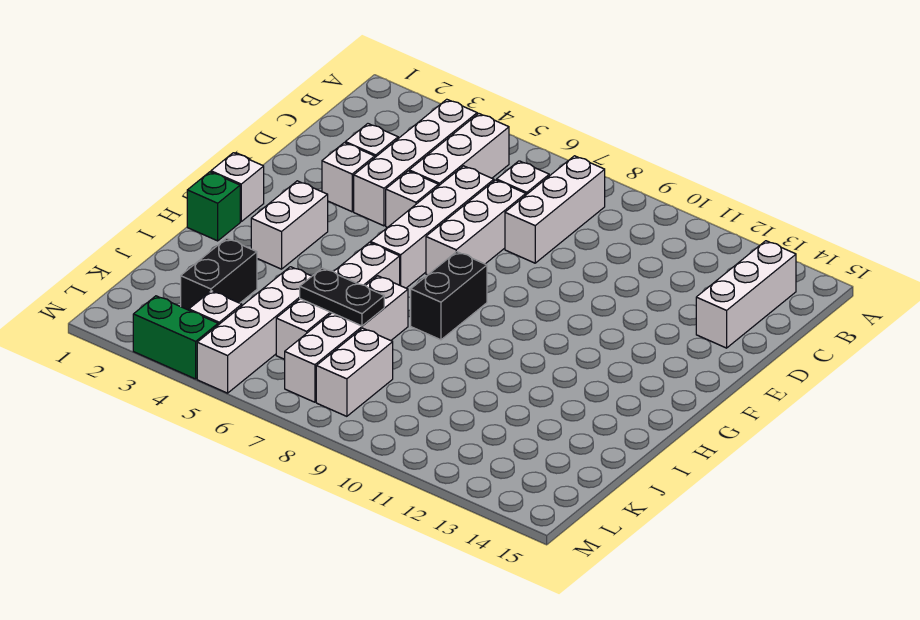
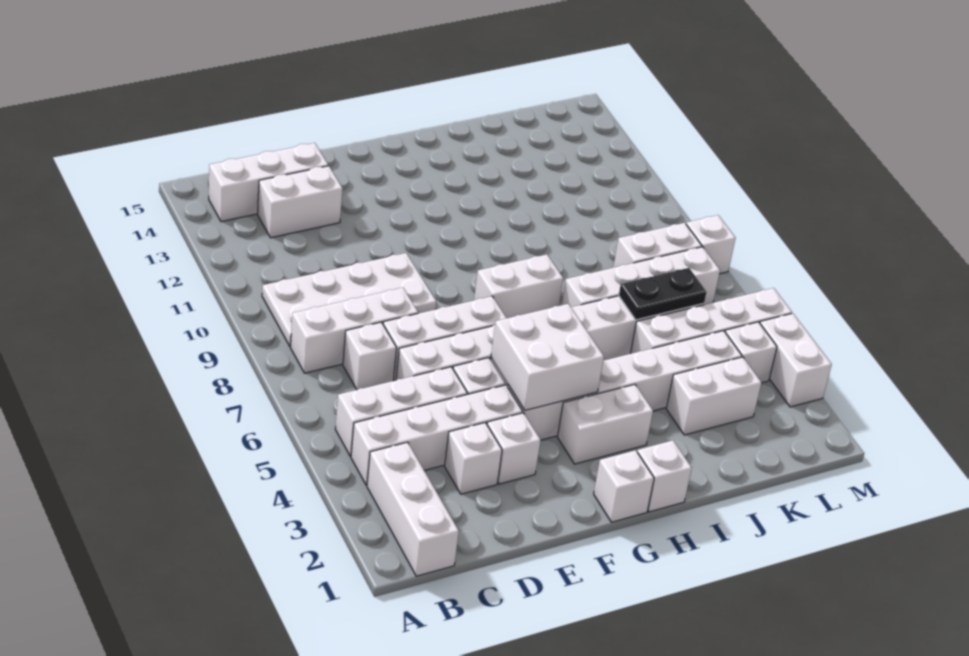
none -> white 1x3 brick [367,442,459,576]
none -> white 2x4 plate [262,253,436,347]
none -> white 1x2 brick [258,166,343,238]
none -> white 1x6 brick [507,331,742,440]
none -> white 2x2 brick [491,304,604,410]
black 1x2 brick [411,252,487,340] -> white 1x2 brick [474,255,563,318]
green 1x1 brick [187,172,240,241] -> white 1x1 brick [637,440,692,512]
black 1x2 brick [181,238,257,310] -> white 1x2 brick [666,357,762,435]
black 1x2 plate [300,268,384,326] -> black 1x2 plate turned to [619,268,707,320]
green 1x2 brick [133,296,218,379] -> white 1x2 brick [760,313,832,407]
none -> white 1x1 brick [686,215,735,274]

